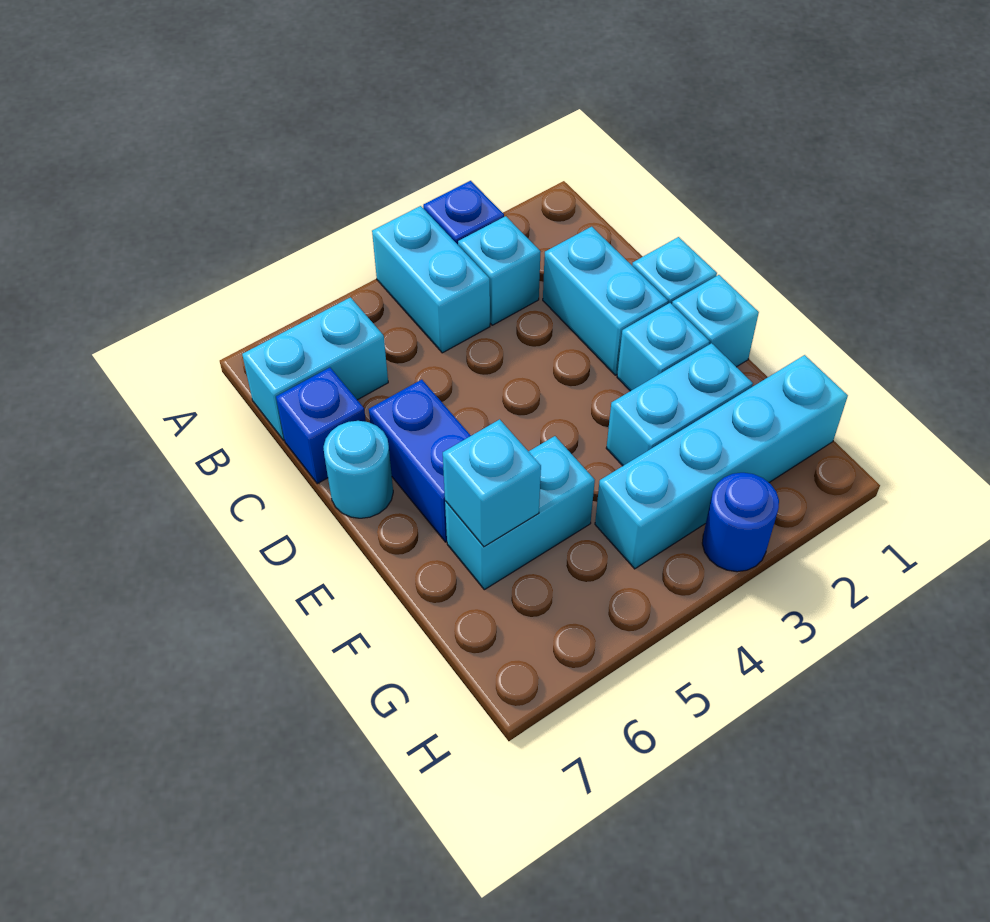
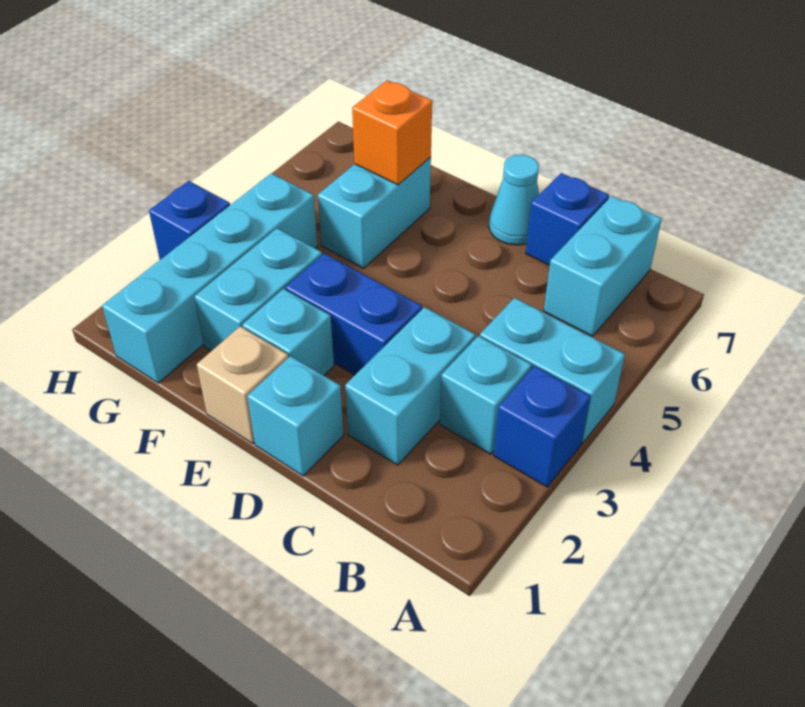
cyan 1x2 brick [543,227,668,375] -> cyan 1x2 brick turned to [345,307,476,465]
blue 1x2 brick [369,380,471,542] -> blue 1x2 brick moved to [285,253,422,375]
cyan 1x1 round brick [323,421,393,518] -> cyan 1x1 cone [489,155,539,245]
cyan 1x1 brick [672,275,759,367] -> tan 1x1 brick [197,326,288,444]
cyan 1x1 brick [443,419,541,547] -> orange 1x1 brick [352,81,432,185]
blue 1x1 round brick [702,473,779,572] -> blue 1x1 brick [149,181,230,260]

